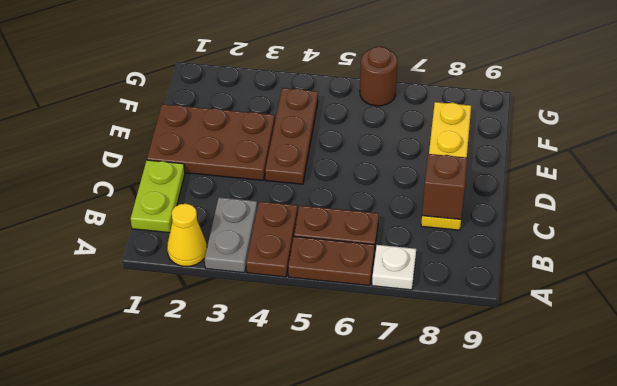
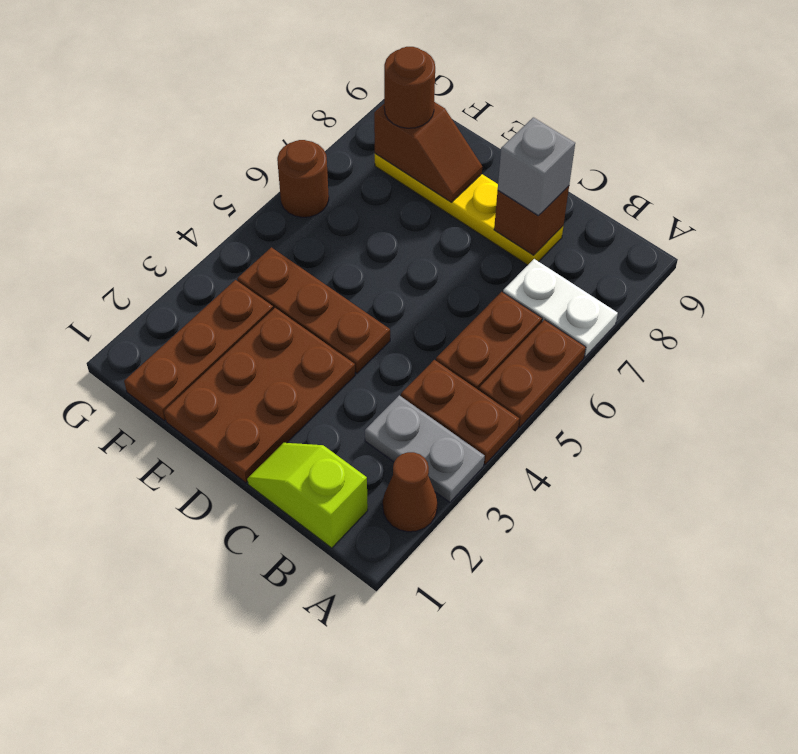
yellow 1x1 cone [167,204,207,266] -> brown 1x1 cone [383,452,437,532]
white 1x1 plate [372,245,416,290] -> white 1x2 plate [503,259,618,357]
lime 1x2 plate [131,160,185,233] -> lime 1x2 slope [247,443,368,548]
none -> grey 1x1 brick [498,117,575,215]
none -> brown 1x2 slope [374,102,482,202]
none -> brown 1x3 plate [124,280,273,421]
none -> brown 1x1 round brick [384,47,435,128]

